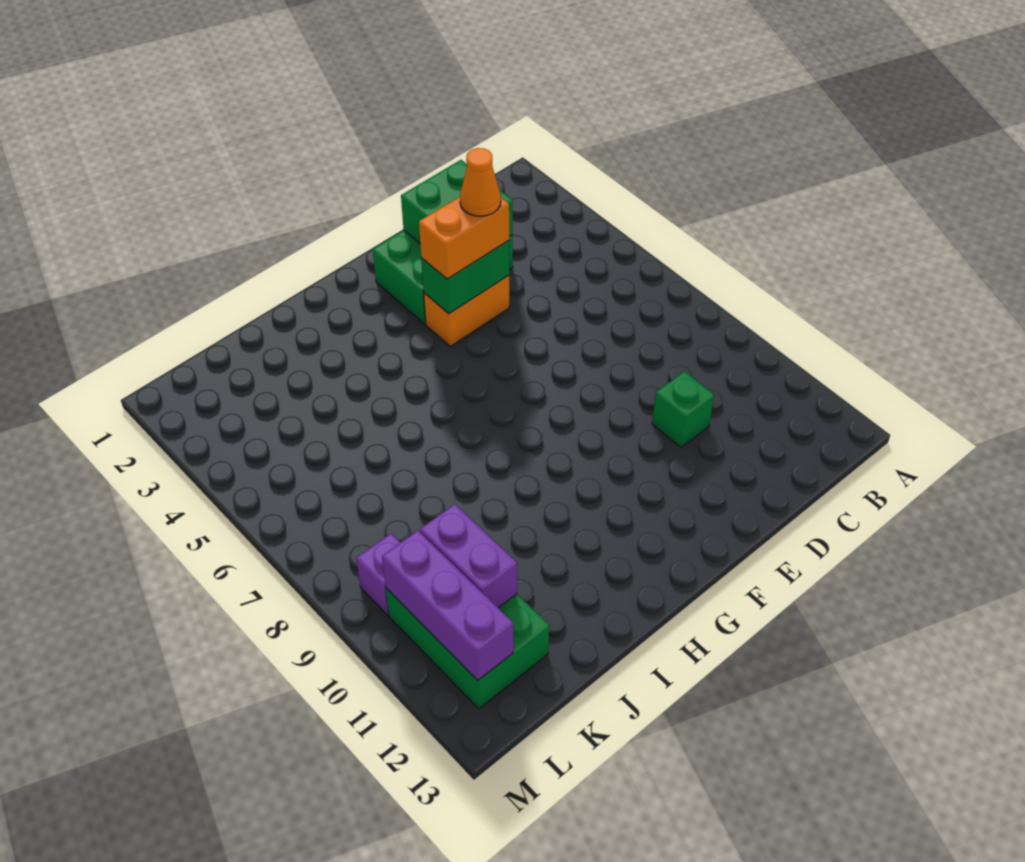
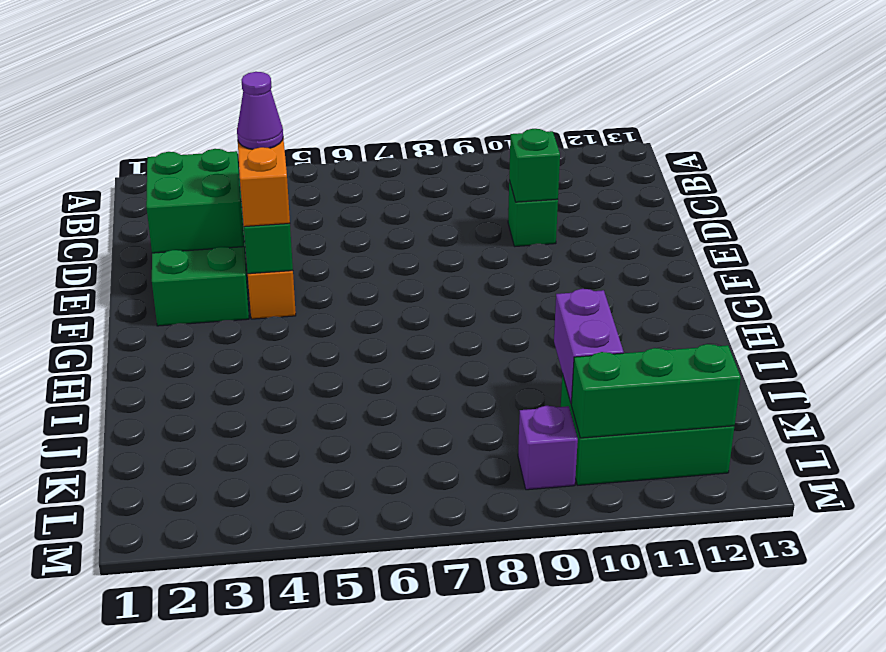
none -> green 1x1 brick [509,129,560,202]
orange 1x1 cone [460,148,501,216] -> purple 1x1 cone [237,72,283,149]
purple 1x2 brick [420,504,517,608] -> purple 1x2 brick turned to [554,289,624,403]
purple 1x3 brick [382,531,513,680] -> green 1x3 brick [571,344,741,438]

